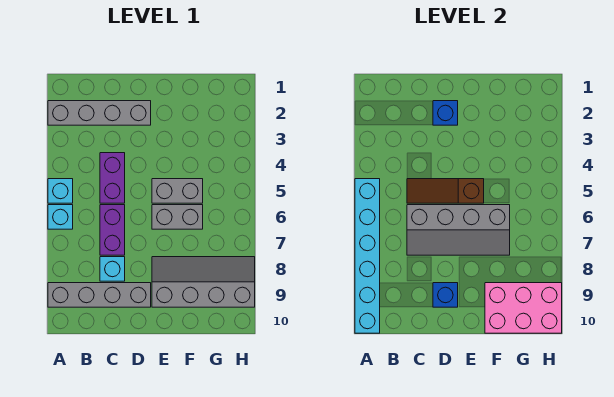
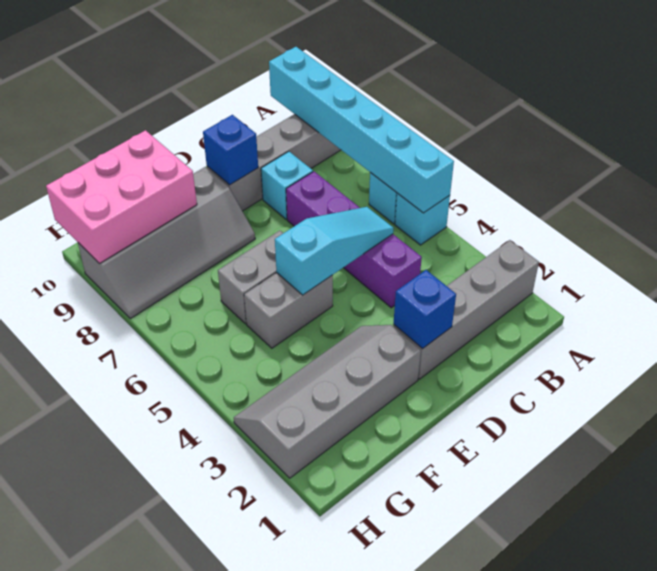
brown 1x3 slope [407,179,484,203] -> cyan 1x3 slope [275,207,393,295]
grey 2x4 slope [407,205,510,255] -> grey 2x4 slope moved to [234,325,421,478]

